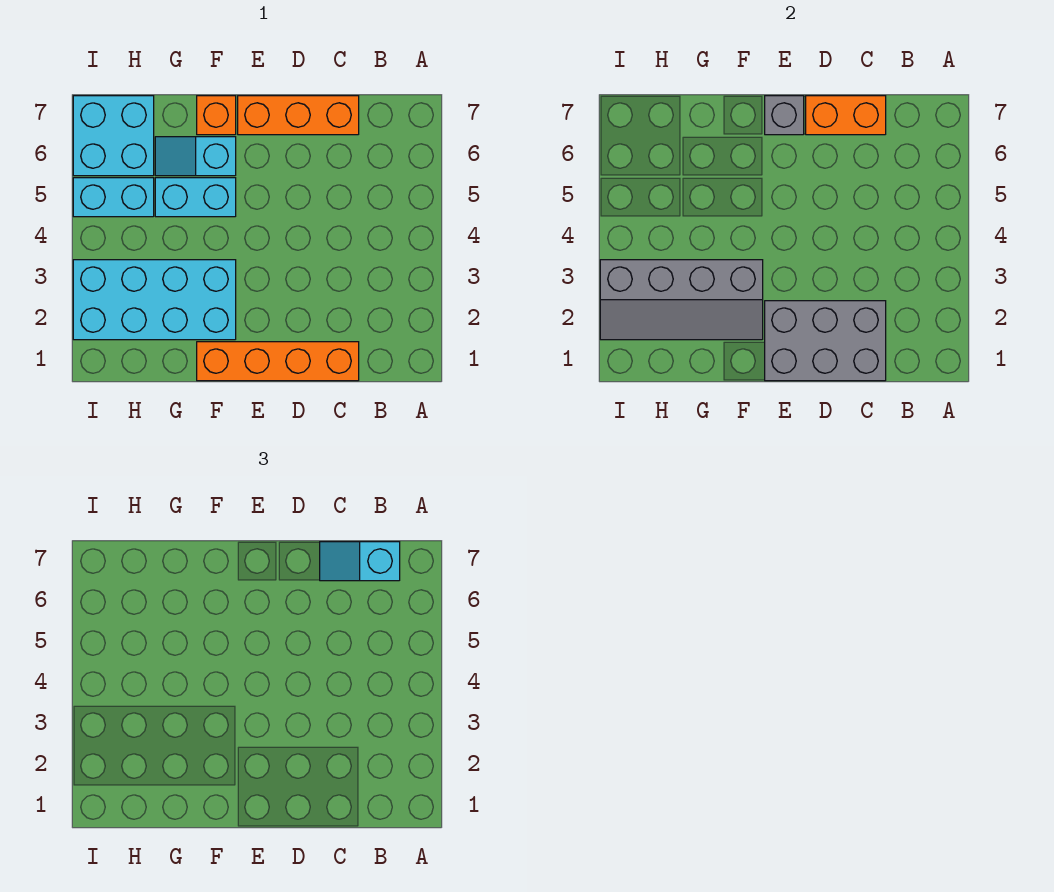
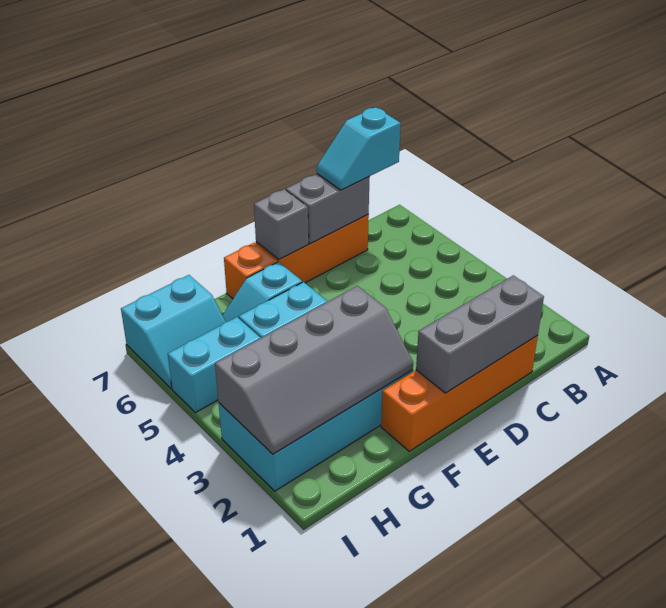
grey 2x3 brick [765,301,886,381] -> grey 1x3 brick [416,275,544,393]
orange 1x2 brick [806,96,886,135] -> grey 1x2 brick [286,174,370,244]
cyan 2x2 brick [73,96,154,176] -> cyan 2x2 slope [121,275,226,389]

